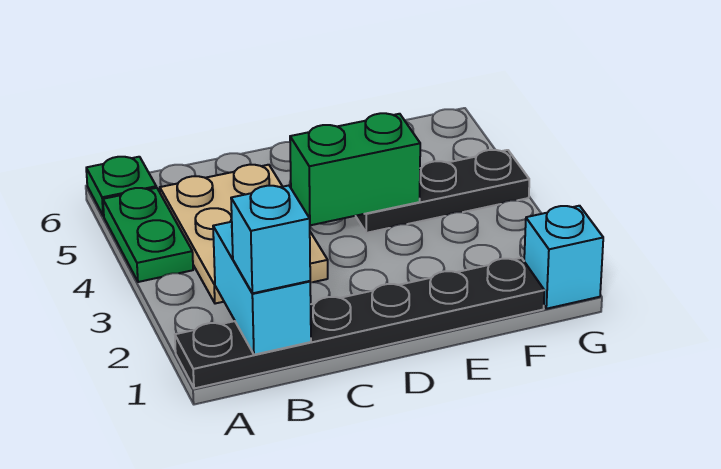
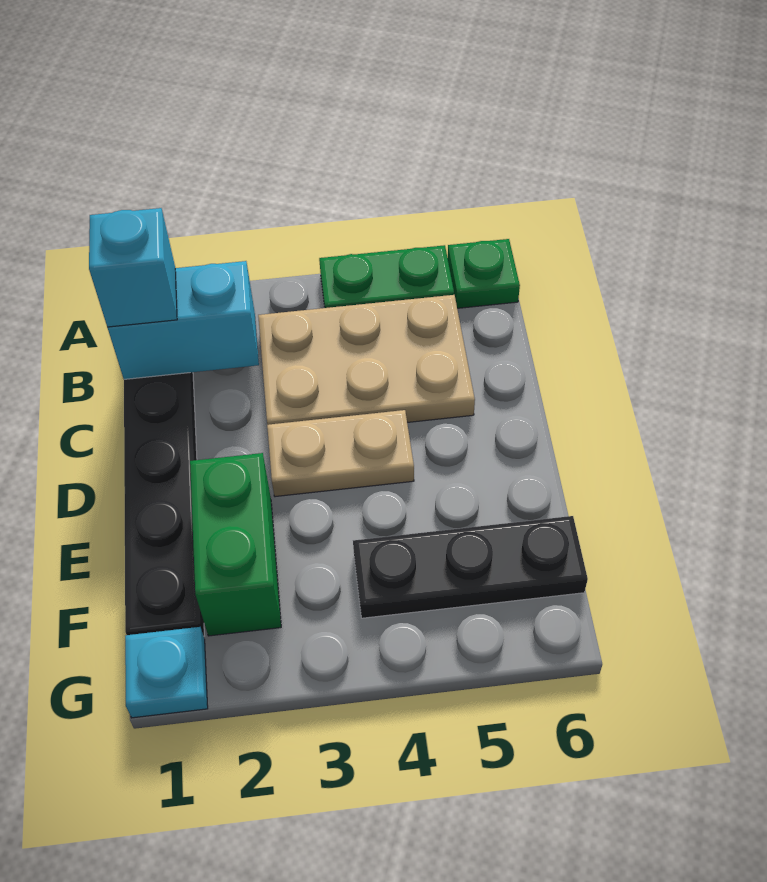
none -> tan 1x2 plate [267,410,414,497]
green 1x2 brick [290,113,420,225] -> green 1x2 brick moved to [190,453,281,636]
black 1x3 plate [356,150,529,233] -> black 1x3 plate turned to [353,516,588,618]
cyan 1x1 brick [524,206,603,309] -> cyan 1x1 plate [125,627,208,718]

